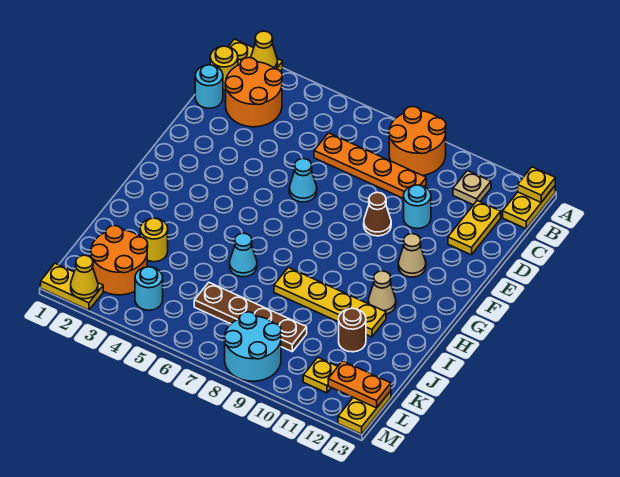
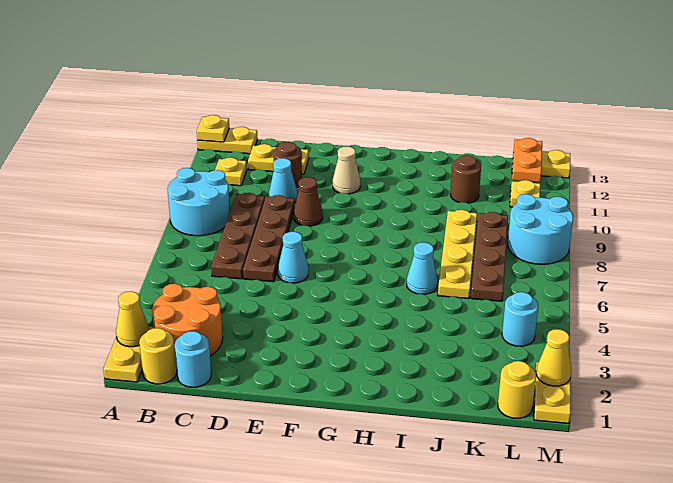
orange 2x2 round brick [389,106,446,175] -> cyan 2x2 round brick [168,168,230,236]
tan 1x1 plate [453,171,491,205] -> yellow 1x1 plate [215,157,247,186]
orange 1x4 plate [314,133,426,199] -> brown 1x4 plate [211,193,265,279]
none -> brown 1x4 plate [243,195,295,282]
cyan 1x1 round brick [404,185,431,229] -> cyan 1x1 cone [269,158,297,202]
none -> brown 1x1 round brick [273,142,302,188]
tan 1x1 cone [368,271,396,314] -> none
yellow 1x4 plate [274,268,386,337] -> yellow 1x4 plate moved to [438,210,477,298]
yellow 1x1 round brick [140,218,168,262] -> yellow 1x1 round brick moved to [498,361,536,418]
orange 2x2 round brick [91,226,148,295] -> none

